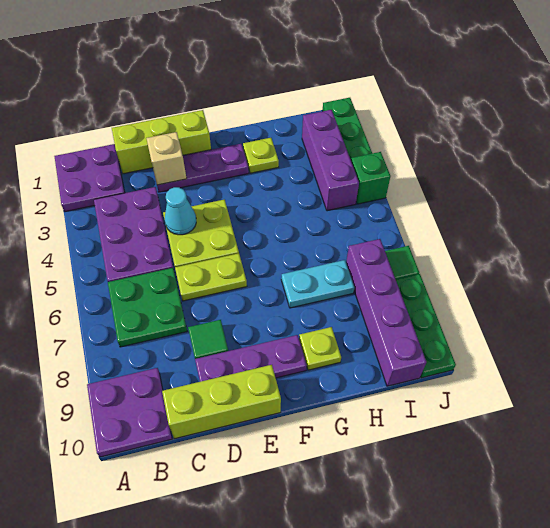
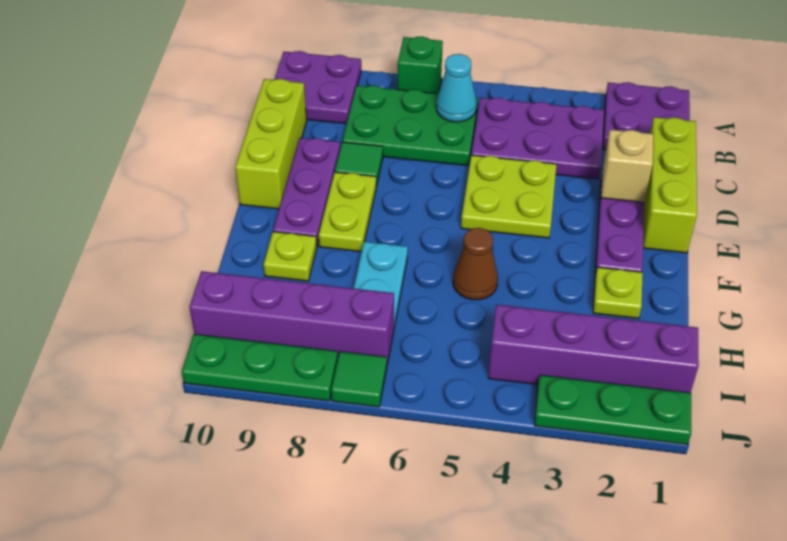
green 2x2 plate [108,268,187,347] -> green 2x3 plate [342,86,478,166]
cyan 1x1 cone [165,187,196,235] -> cyan 1x1 cone moved to [436,54,476,122]
lime 1x2 plate [175,253,247,301] -> lime 1x2 plate moved to [319,172,376,252]
none -> brown 1x1 cone [453,228,498,300]
purple 1x3 brick [302,110,359,211] -> purple 1x4 brick [488,305,699,393]
green 1x1 brick [351,152,391,204] -> green 1x1 brick moved to [398,37,443,93]

